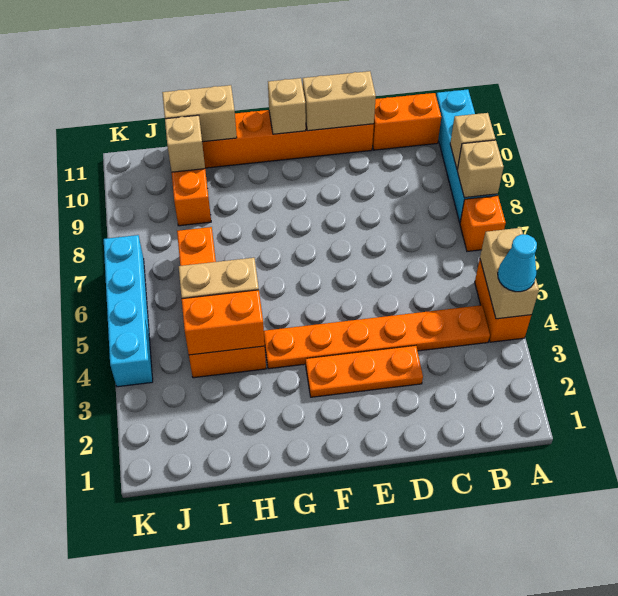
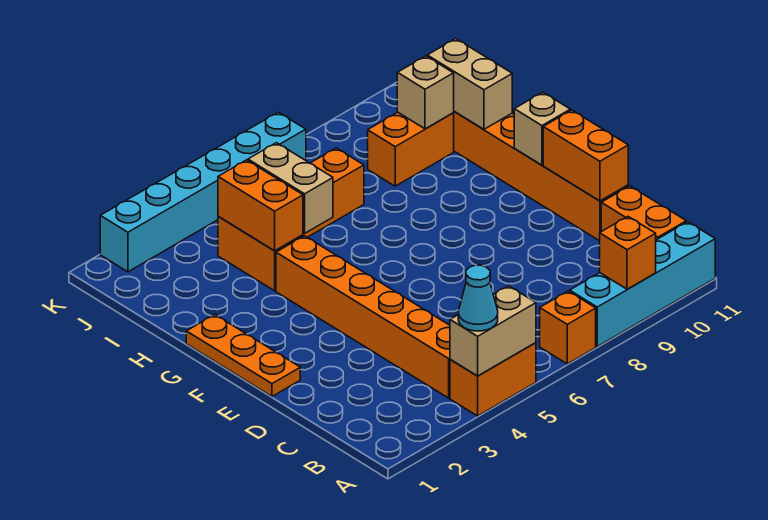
tan 1x1 brick [457,140,504,198] -> none
tan 1x1 brick [450,113,495,170] -> orange 1x1 brick [600,217,656,289]
orange 1x6 plate [264,305,490,369] -> orange 1x6 brick [276,236,450,398]
orange 1x3 plate [306,346,423,397] -> orange 1x3 plate moved to [186,315,300,396]
tan 1x2 brick [303,71,376,131] -> orange 1x2 brick [543,110,628,201]
cyan 1x4 brick [104,235,153,387] -> cyan 1x6 brick [100,112,306,272]

